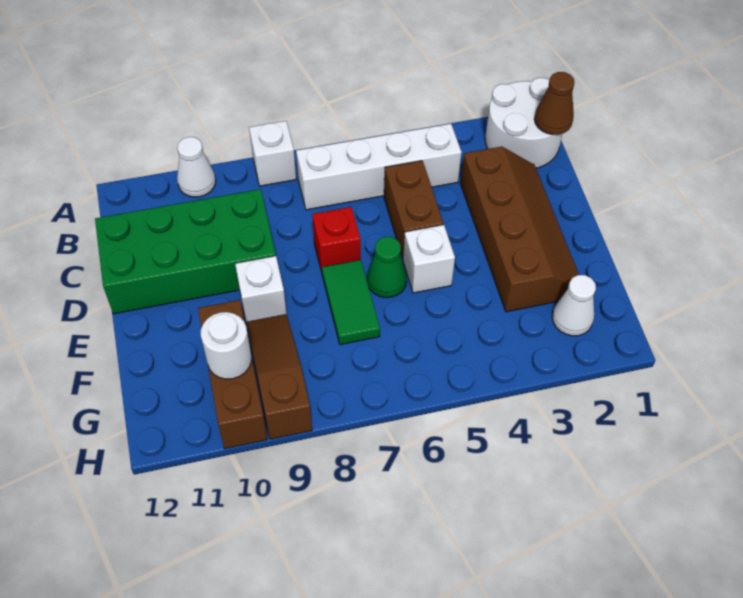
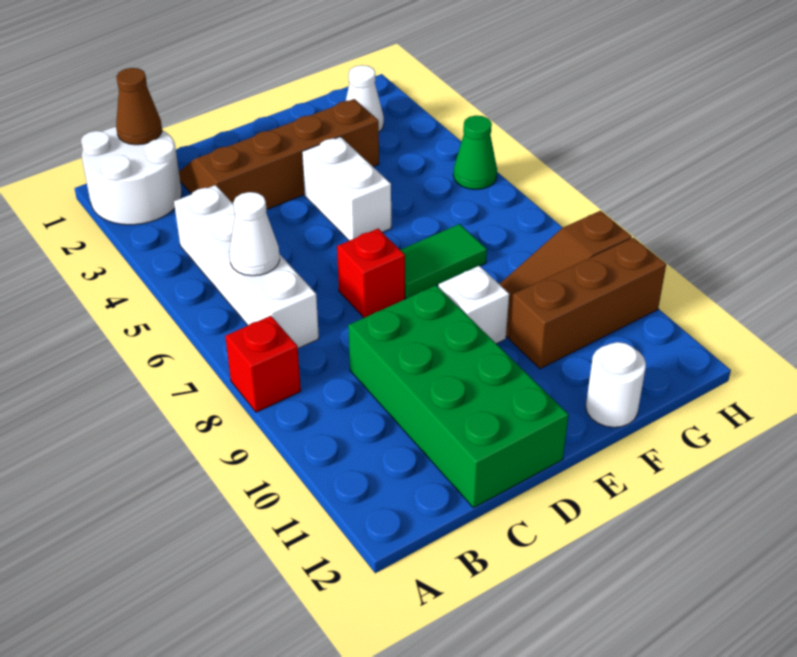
white 1x1 brick [249,121,296,186] -> red 1x1 brick [225,316,301,412]
white 1x1 cone [177,137,216,197] -> white 1x1 cone moved to [229,192,280,276]
brown 1x2 brick [384,161,444,258] -> none
white 1x1 brick [403,225,455,293] -> white 1x2 brick [302,137,391,241]
green 1x1 cone [367,237,407,298] -> green 1x1 cone moved to [453,115,497,190]
white 1x1 round brick [201,312,251,379] -> white 1x1 round brick moved to [586,342,646,427]

